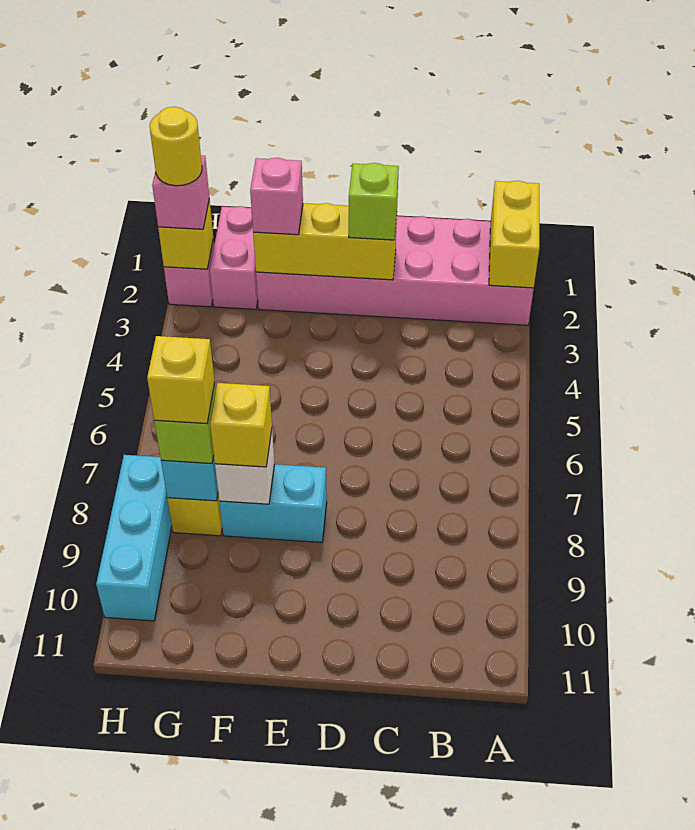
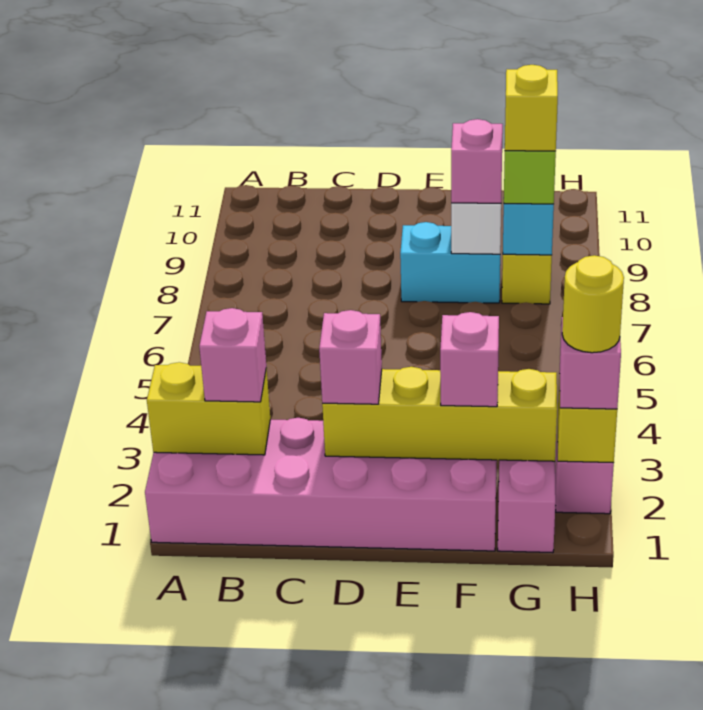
yellow 1x2 brick [489,181,539,288] -> yellow 1x2 brick turned to [147,362,270,455]
none -> pink 1x1 brick [199,308,266,402]
yellow 1x3 brick [253,203,397,280] -> yellow 1x4 brick [322,367,557,461]
lime 1x1 brick [349,163,399,240] -> pink 1x1 brick [319,310,382,404]
yellow 1x1 brick [210,383,272,467] -> pink 1x1 brick [451,119,503,203]
cyan 1x3 brick [96,455,172,621] -> none

